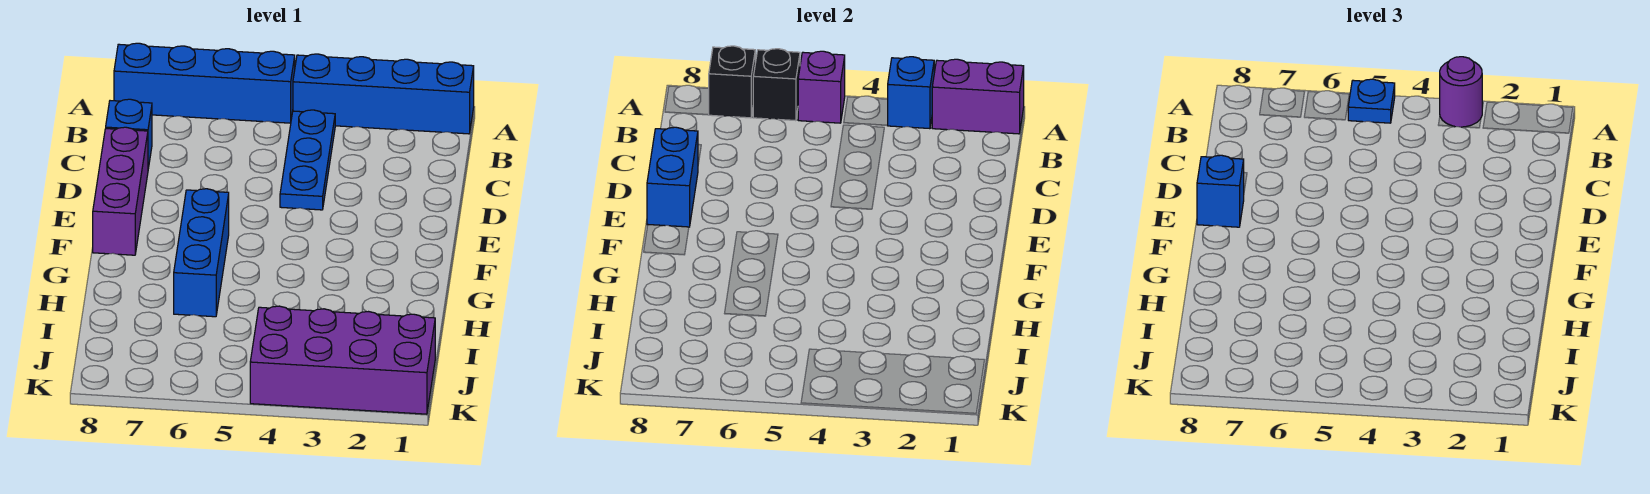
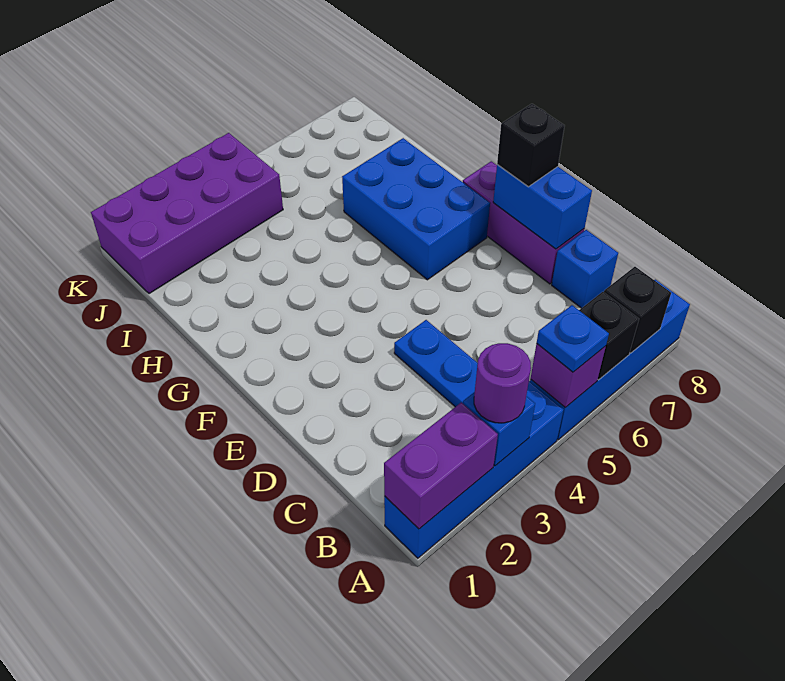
blue 1x1 brick [1197,155,1244,227] -> black 1x1 brick [497,104,564,187]
blue 1x3 brick [174,189,229,317] -> blue 2x3 brick [342,138,490,280]

